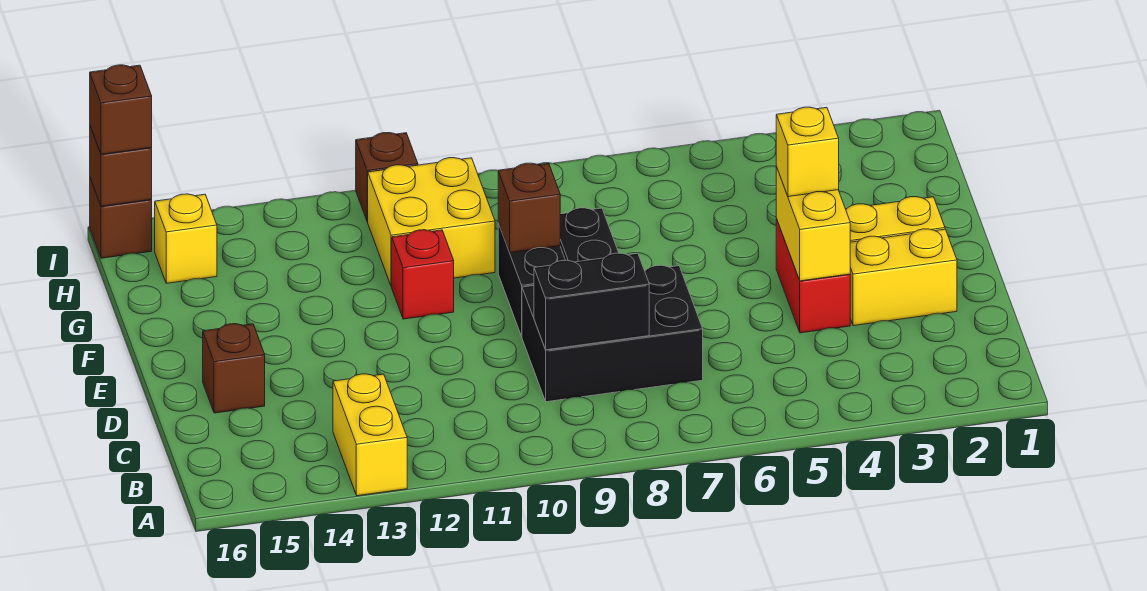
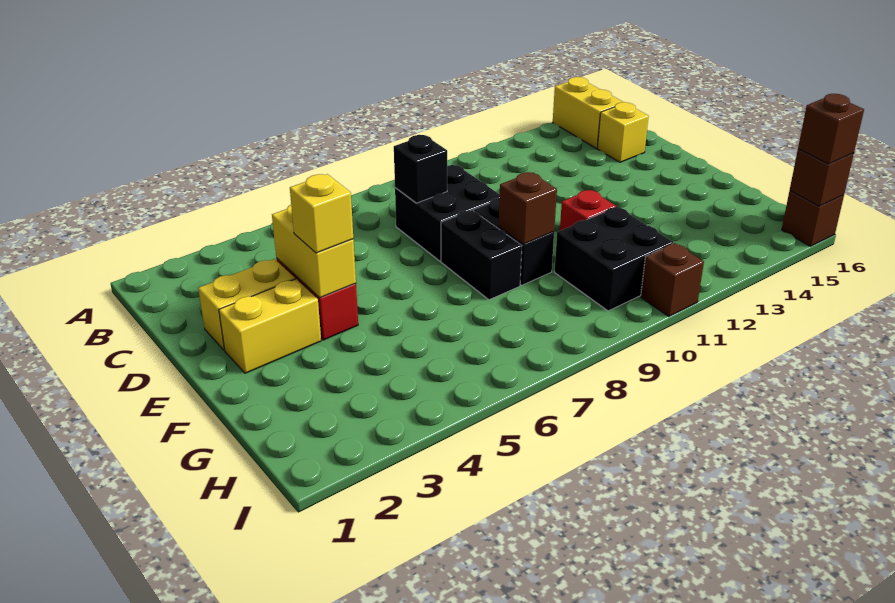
yellow 1x2 brick [333,374,407,496] -> yellow 1x2 brick moved to [553,77,623,148]
black 2x3 brick [522,265,703,402] -> black 2x2 brick [395,165,500,261]
black 1x2 brick [534,253,649,350] -> black 1x1 brick [394,135,447,203]
brown 1x1 brick [203,324,265,413] -> none
yellow 2x2 brick [368,158,495,287] -> black 2x2 brick [554,207,673,311]
yellow 1x1 brick [155,194,217,283] -> yellow 1x1 brick moved to [597,102,649,162]

